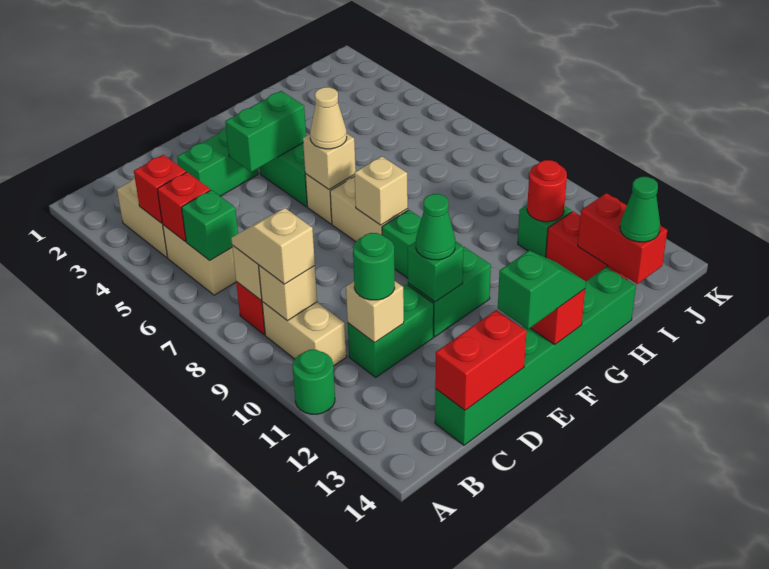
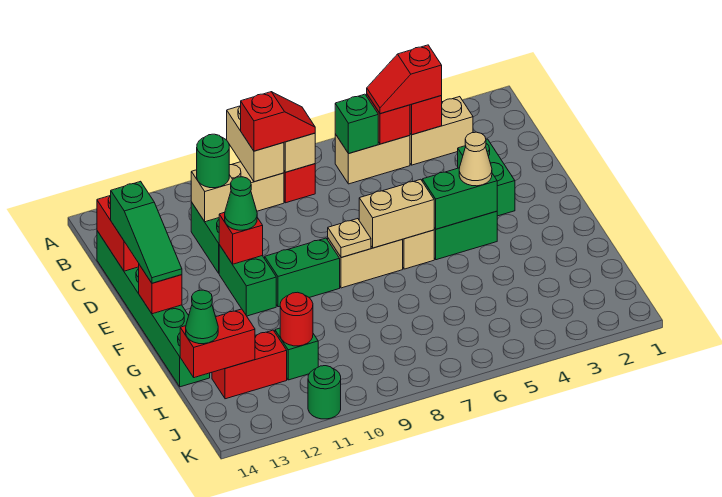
green 1x1 round brick [293,350,335,414] -> green 1x1 round brick moved to [308,366,341,419]
none -> red 1x2 slope [367,45,442,114]
tan 1x2 slope [231,208,315,284] -> red 1x2 slope [241,92,315,151]
tan 1x1 brick [259,266,317,321] -> tan 1x2 brick [227,106,284,182]
green 1x2 brick [225,91,306,172] -> green 1x2 brick turned to [422,168,497,229]
green 1x1 brick [408,242,464,302] -> red 1x1 brick [219,212,263,264]
green 1x2 slope [498,251,586,329] -> green 1x3 slope [111,181,182,283]
tan 1x1 brick [303,134,356,189] -> tan 1x2 brick [359,179,434,248]
tan 1x1 cone [310,87,347,149] -> tan 1x1 cone moved to [459,132,492,186]
tan 1x1 brick [354,156,408,225] -> tan 1x1 plate [328,219,371,258]

